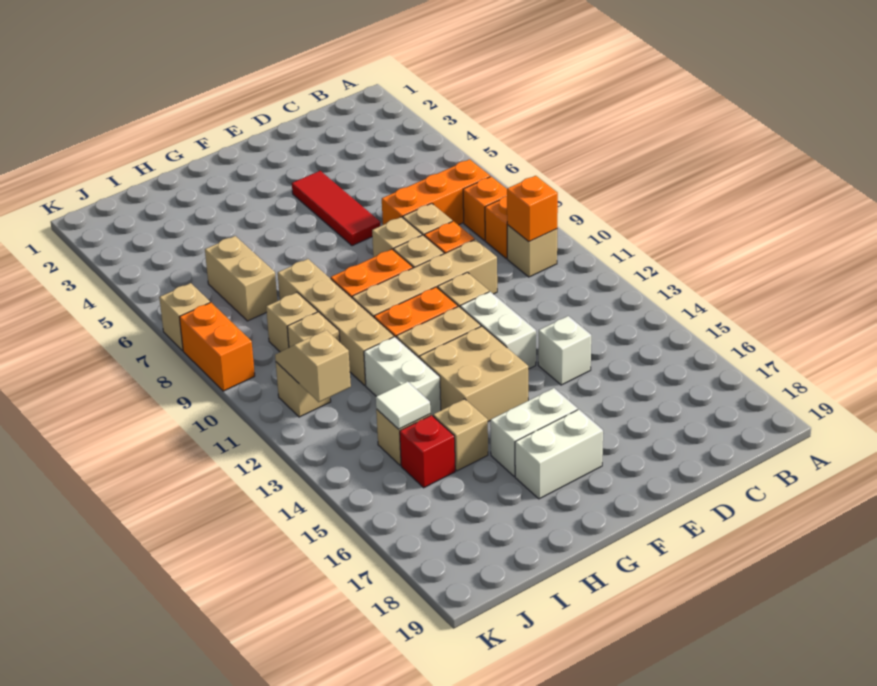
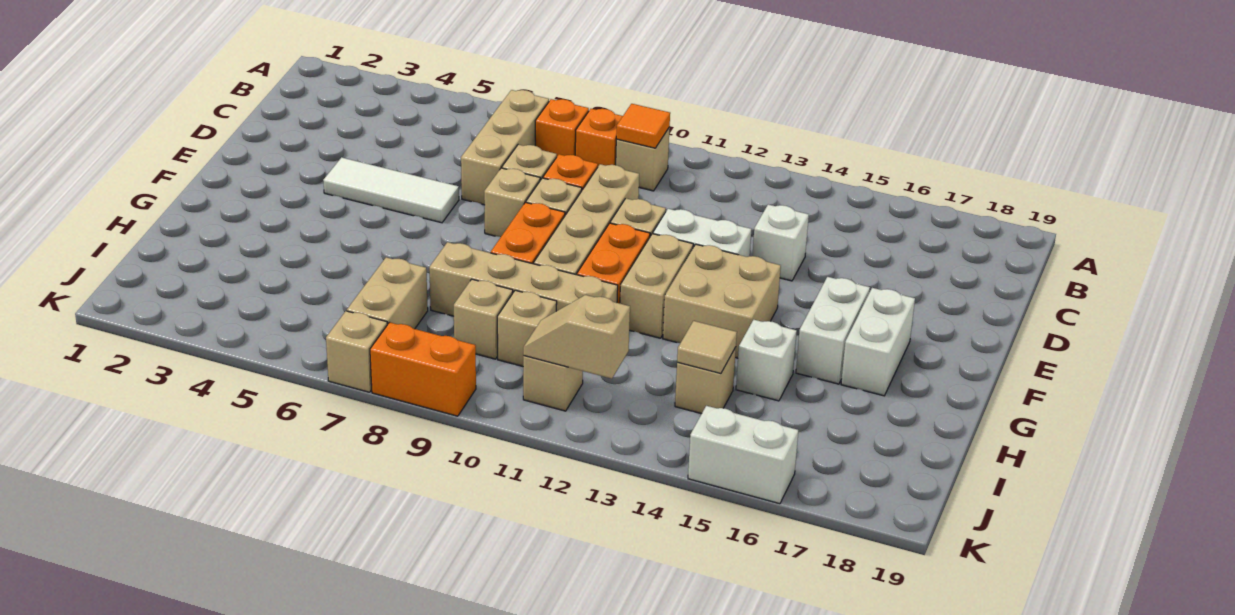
orange 1x3 brick [382,159,490,225] -> tan 1x3 brick [461,90,549,205]
orange 1x1 brick [507,176,558,242] -> orange 1x1 tile [616,104,670,148]
red 1x3 tile [292,171,380,246] -> white 1x3 tile [323,157,459,223]
white 1x2 brick [364,337,441,416] -> white 1x2 brick moved to [688,406,798,504]
tan 1x1 brick [433,399,488,471] -> white 1x1 brick [736,320,797,401]
tan 1x2 brick [205,236,277,321] -> tan 1x2 brick turned to [347,257,428,329]
white 1x1 tile [376,381,430,429] -> tan 1x1 tile [677,321,737,374]
red 1x1 brick [400,415,455,488] -> none

